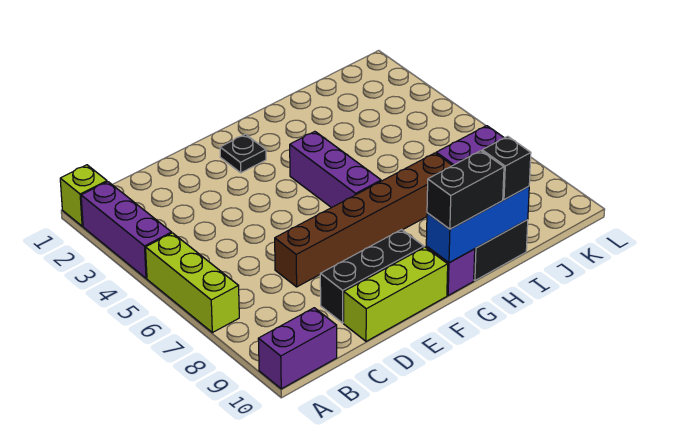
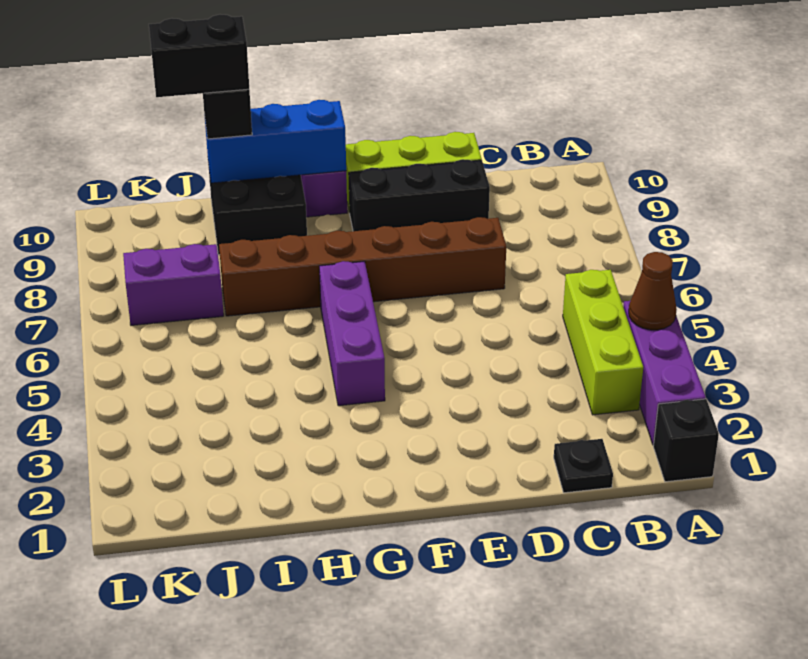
lime 1x1 brick [60,165,107,226] -> black 1x1 brick [653,399,719,482]
none -> brown 1x1 cone [629,252,677,330]
lime 1x3 brick [146,233,239,333] -> lime 1x3 brick moved to [563,270,643,415]
purple 1x2 brick [258,308,337,389] -> none
black 1x1 plate [220,134,266,173] -> black 1x1 plate moved to [554,439,613,493]
black 1x2 brick [427,151,504,229] -> black 1x2 brick moved to [149,15,249,97]

